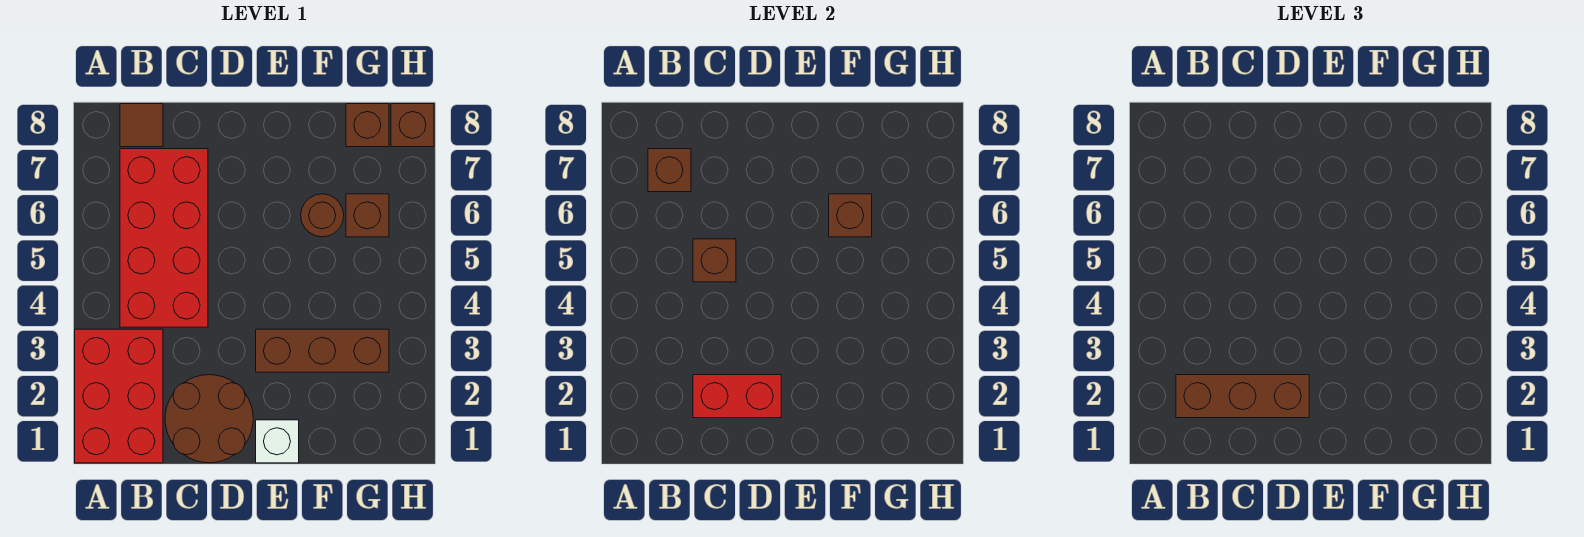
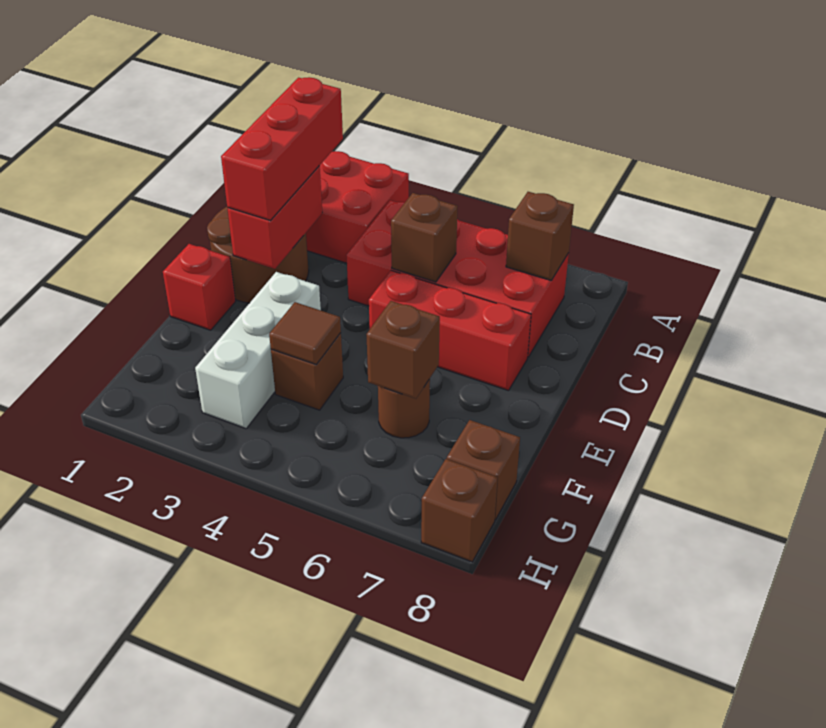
brown 1x3 brick [1176,375,1309,418] -> red 1x3 brick [221,77,343,221]
brown 1x1 tile [120,104,163,147] -> brown 1x1 tile moved to [269,302,341,365]
none -> red 1x3 brick [369,271,531,391]
white 1x1 brick [256,420,299,463] -> red 1x1 brick [163,244,235,330]
brown 1x3 brick [256,329,389,372] -> white 1x3 brick [195,272,321,429]
brown 1x1 brick [346,194,389,237] -> brown 1x1 brick moved to [271,333,343,410]

